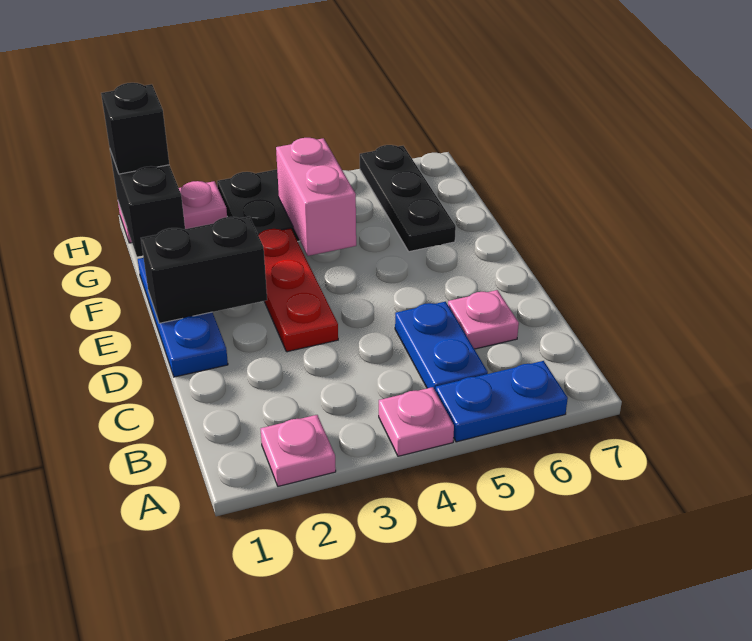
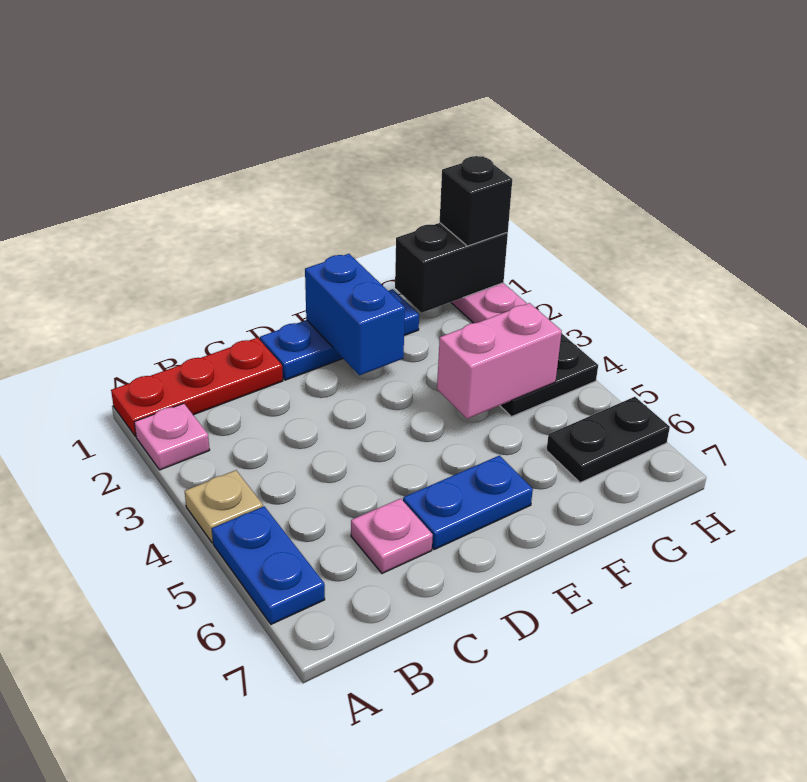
pink 1x1 plate [379,387,454,456] -> tan 1x1 plate [185,470,263,543]
blue 1x2 plate [395,302,488,391] -> blue 1x2 plate moved to [403,456,533,549]
red 1x3 plate [258,228,338,352] -> red 1x3 plate moved to [111,338,283,436]
black 1x2 brick [141,216,267,323] -> blue 1x2 brick [305,254,405,375]
black 1x3 plate [360,145,456,252] -> black 1x2 plate [546,397,670,483]

